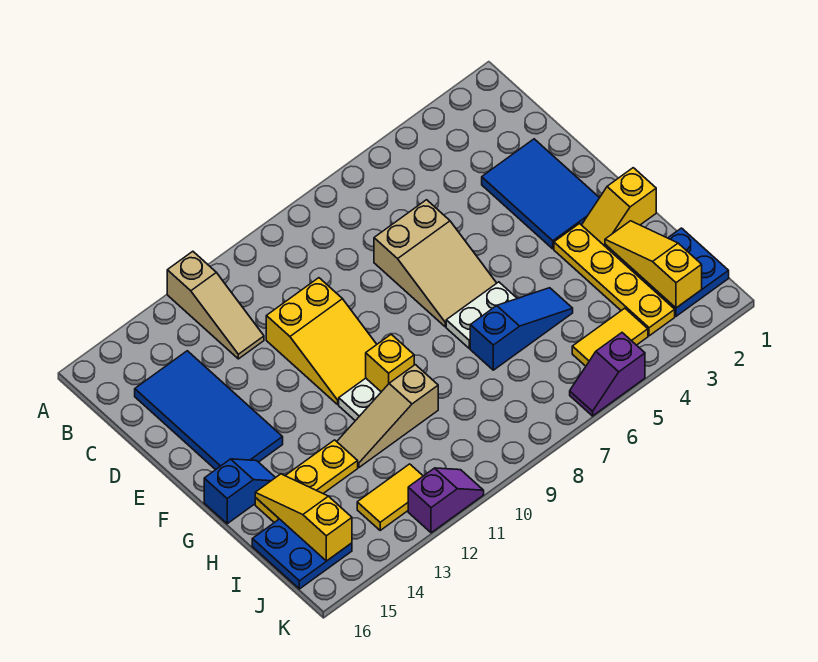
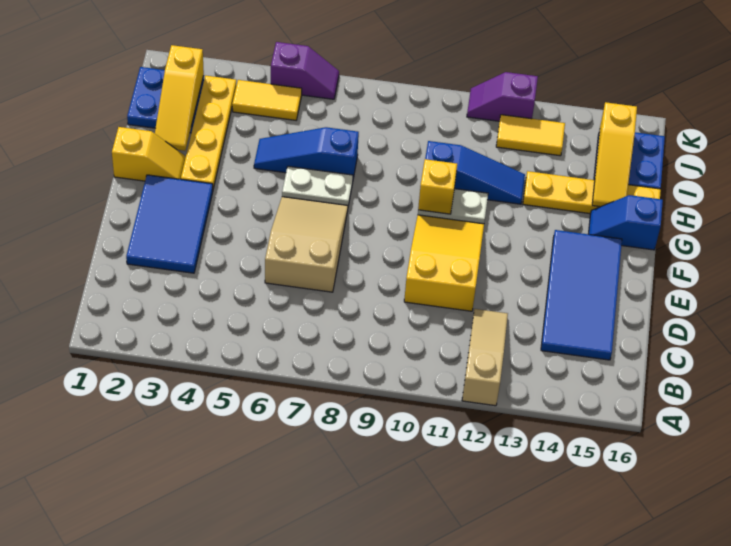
tan 1x3 slope [337,365,438,467] -> blue 1x3 slope [425,141,525,204]
yellow 1x3 plate [255,440,358,523] -> yellow 1x4 plate [523,171,661,214]

